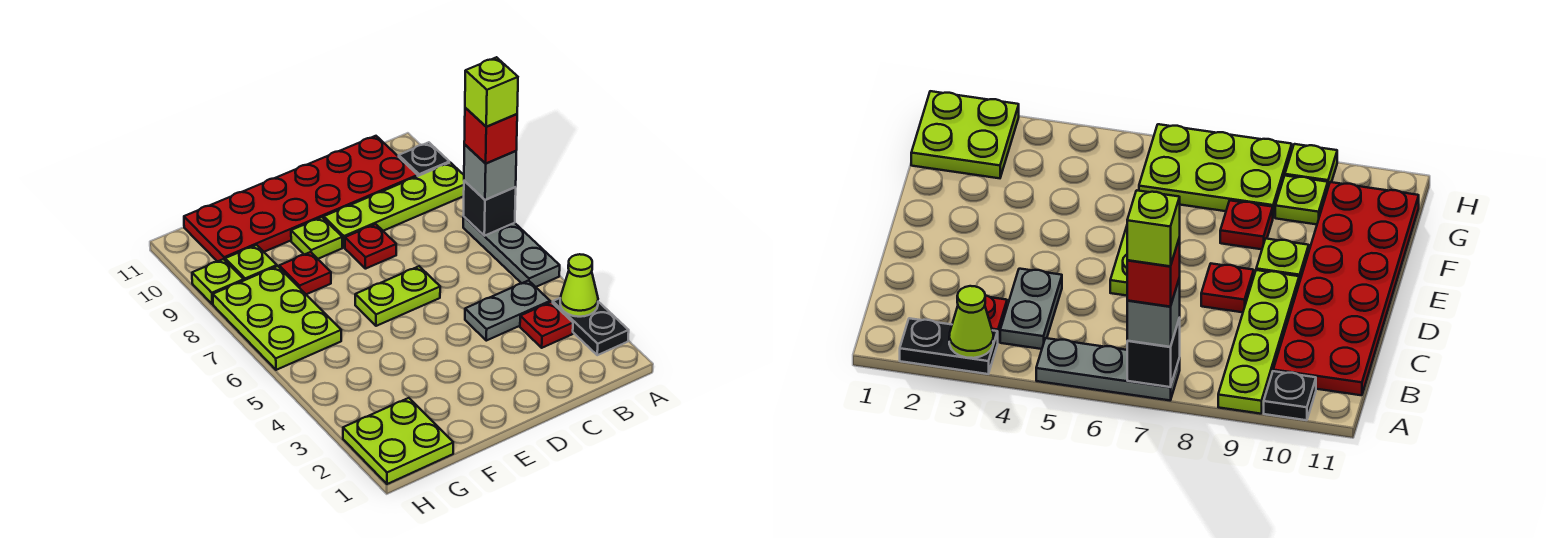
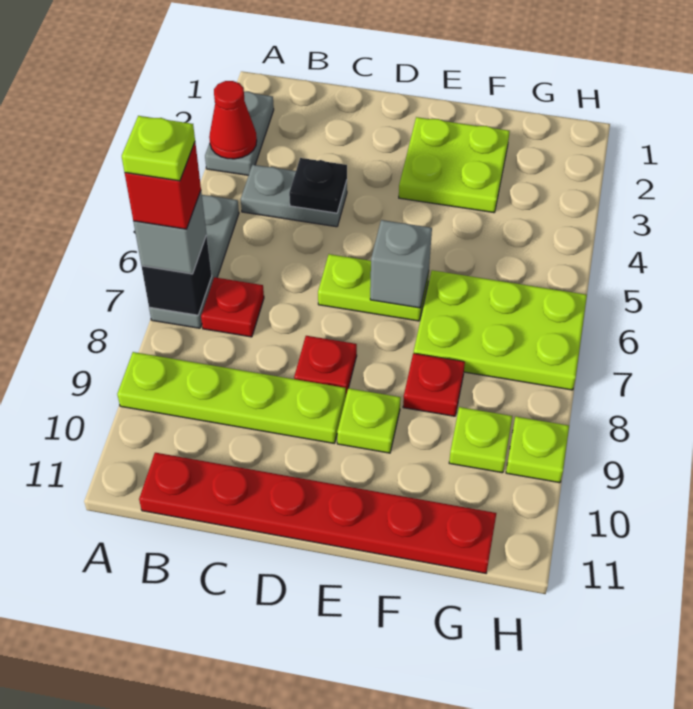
black 1x2 plate [553,298,629,355] -> grey 1x2 plate [205,92,274,175]
lime 1x1 cone [560,254,598,317] -> red 1x1 cone [209,81,257,159]
lime 1x1 brick [465,57,518,127] -> lime 1x1 plate [122,116,195,181]
black 1x1 plate [399,142,449,176] -> black 1x1 plate moved to [289,158,347,213]
red 1x1 plate [520,302,573,348] -> red 1x1 plate moved to [201,277,264,337]
red 2x6 plate [184,136,418,262] -> red 1x6 plate [139,453,496,573]
none -> grey 1x1 brick [370,220,432,308]
lime 2x2 plate [343,398,453,484] -> lime 2x2 plate moved to [399,117,510,213]
lime 2x3 plate [213,266,341,370] -> lime 2x3 plate turned to [414,270,587,390]

